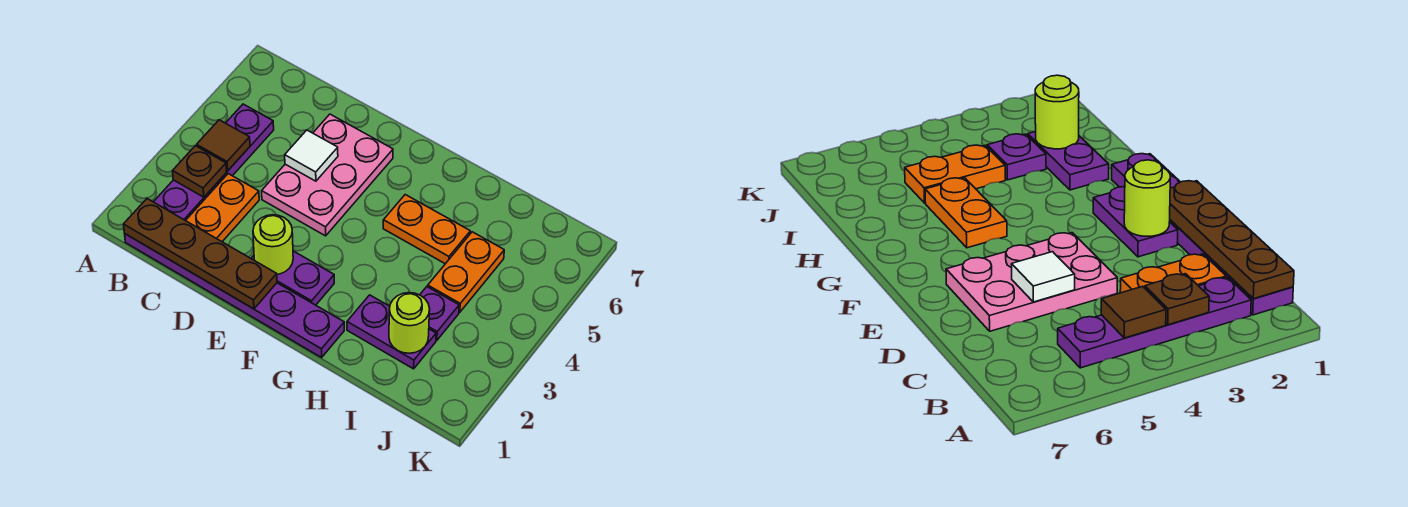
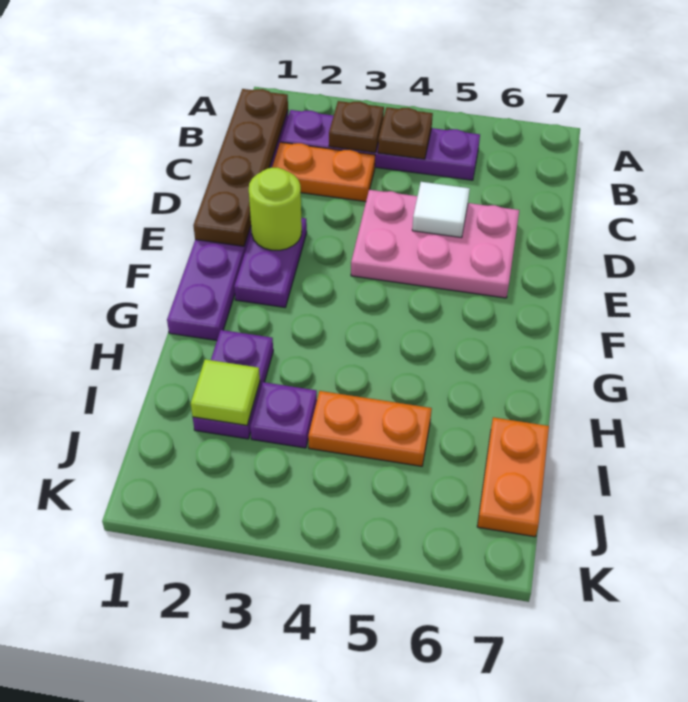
brown 1x1 tile [197,120,250,171] -> brown 1x1 plate [378,107,433,159]
orange 1x2 plate [383,195,470,264] -> orange 1x2 plate moved to [477,417,549,537]
lime 1x1 round brick [389,293,430,353] -> lime 1x1 tile [191,359,260,425]

